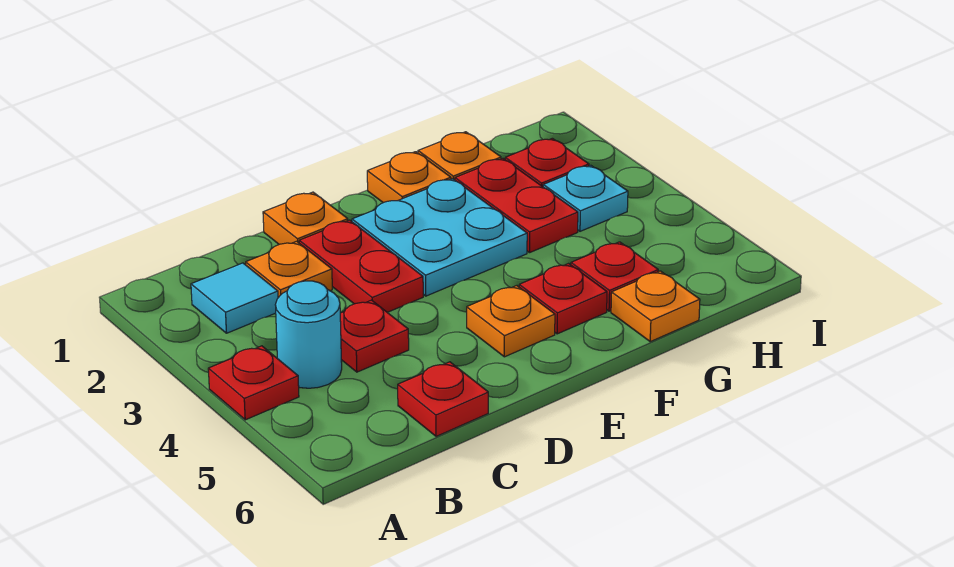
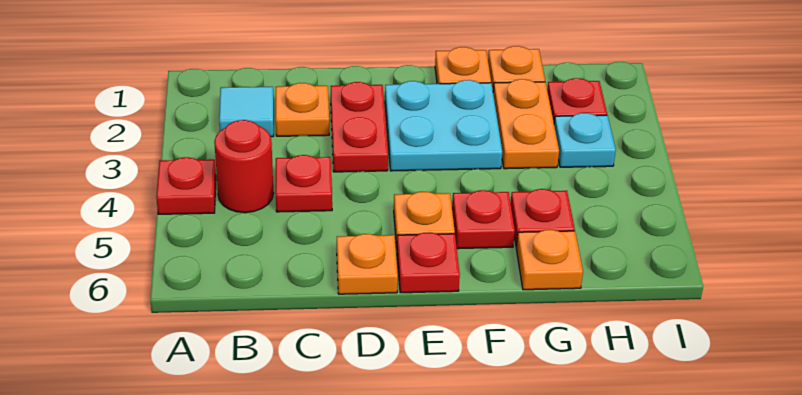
cyan 1x1 round brick [275,281,342,388] -> red 1x1 round brick [214,120,273,213]
red 1x1 plate [398,362,488,436] -> red 1x1 plate moved to [397,232,460,293]
orange 1x1 plate [263,192,348,244] -> orange 1x1 plate moved to [337,234,398,294]
red 1x2 plate [455,158,578,253] -> orange 1x2 plate [493,79,559,169]

